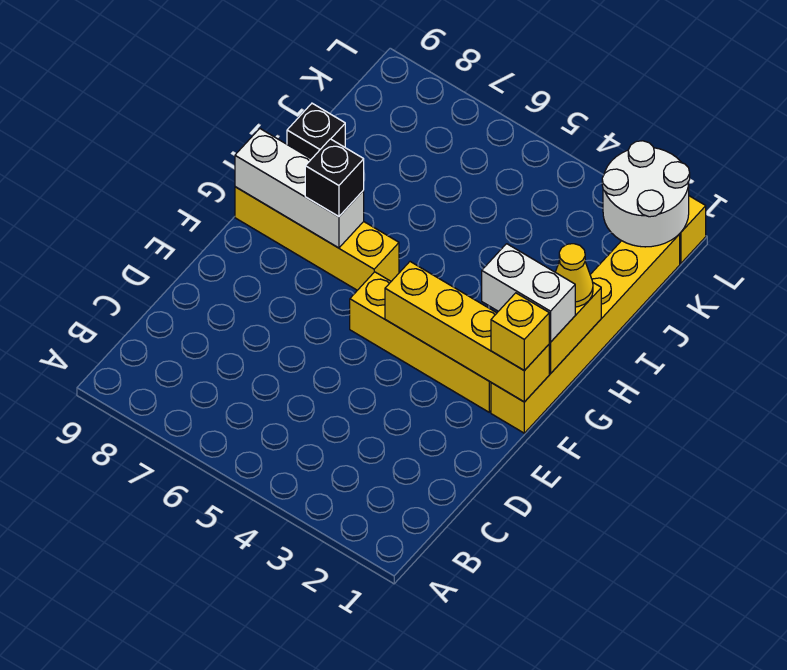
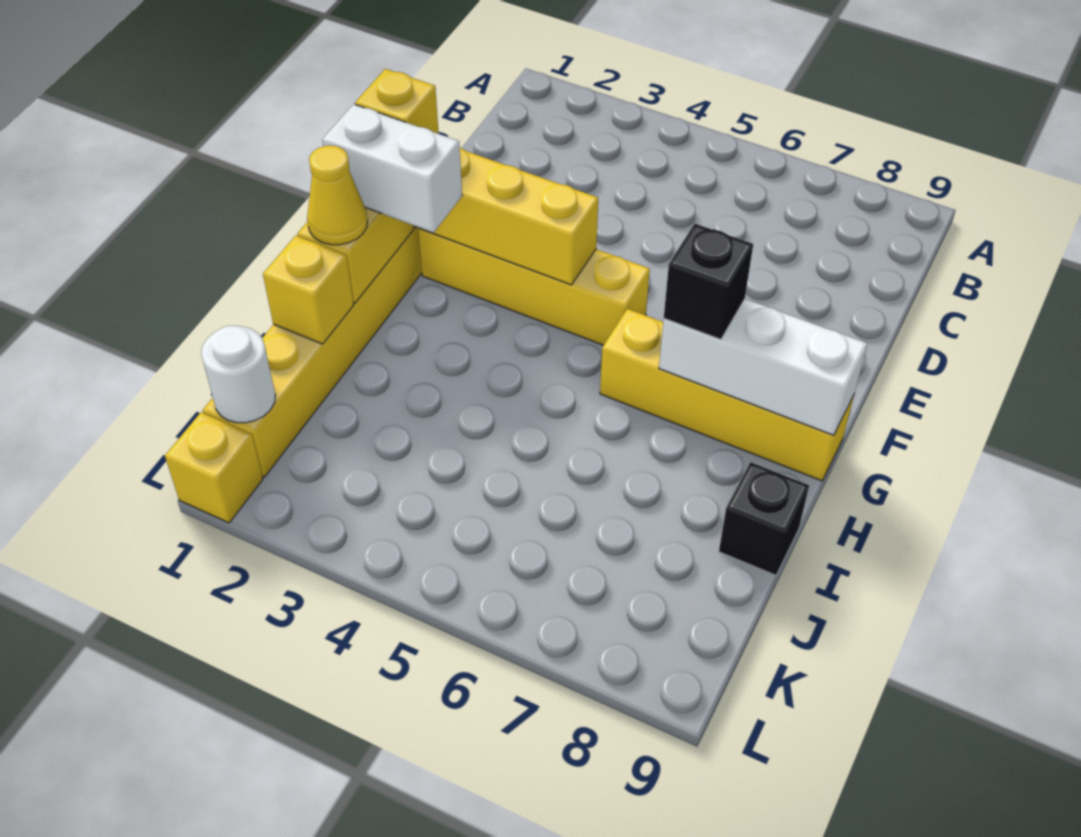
none -> yellow 1x1 brick [263,236,353,344]
white 2x2 round brick [602,141,690,247] -> white 1x1 round brick [201,326,275,423]

